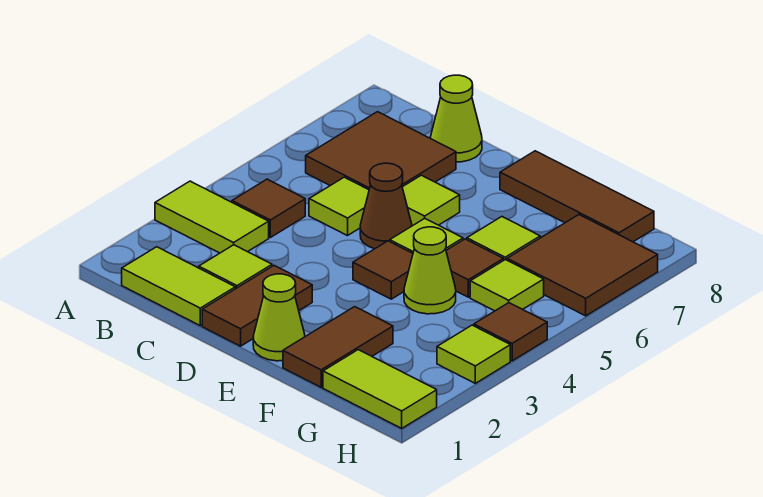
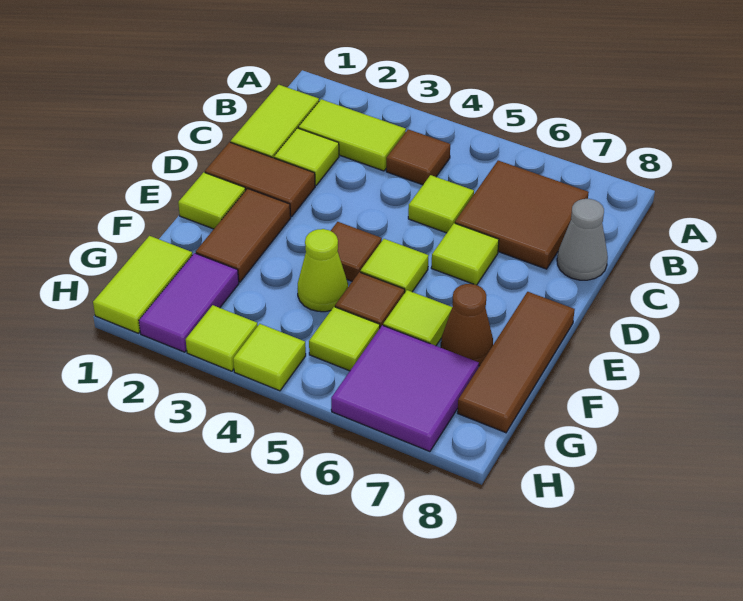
lime 1x2 tile [155,181,269,253] -> lime 1x2 tile turned to [298,99,406,171]
lime 1x1 cone [430,75,482,162] -> grey 1x1 cone [557,199,608,280]
brown 1x1 cone [360,163,412,249] -> brown 1x1 cone moved to [441,284,493,366]
lime 1x1 cone [253,274,305,361] -> lime 1x1 tile [178,172,246,229]
brown 1x2 tile [283,307,393,387] -> brown 1x2 tile turned to [196,188,291,282]
none -> purple 1x2 tile [139,253,239,352]
brown 2x2 tile [507,215,658,316] -> purple 2x2 tile [331,325,479,452]
brown 1x1 tile [474,303,547,361] -> lime 1x1 tile [233,324,306,391]

